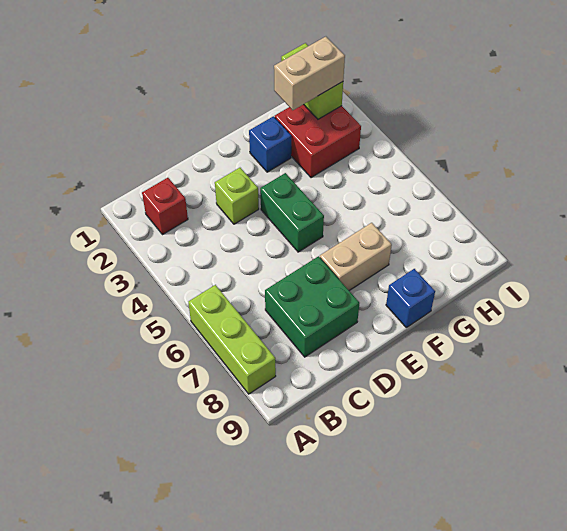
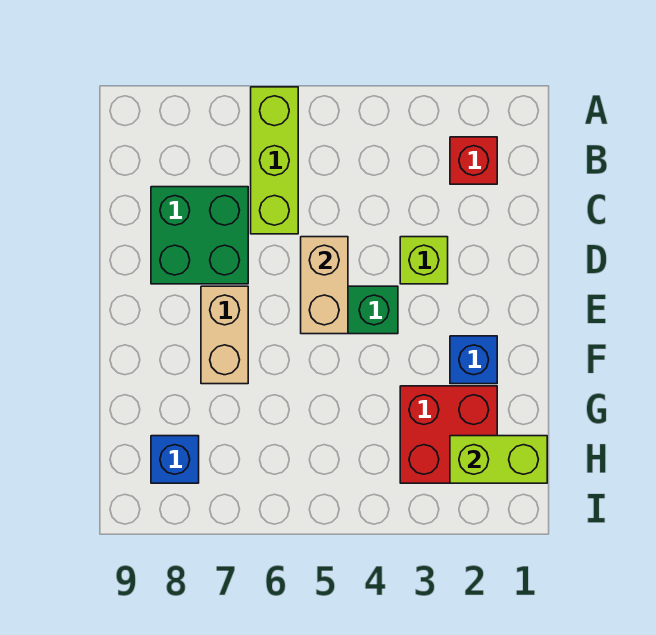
lime 1x3 brick [188,285,276,394] -> lime 1x3 brick turned to [251,87,298,234]
blue 1x1 brick [386,269,435,328] -> blue 1x1 brick moved to [151,436,199,483]
tan 1x2 brick [274,37,345,110] -> tan 1x2 brick moved to [301,237,348,334]

